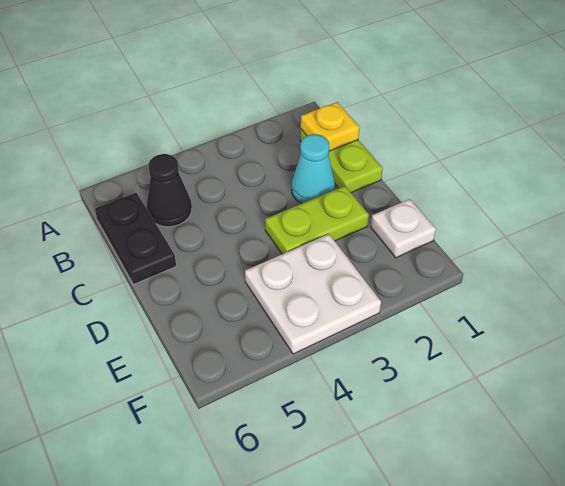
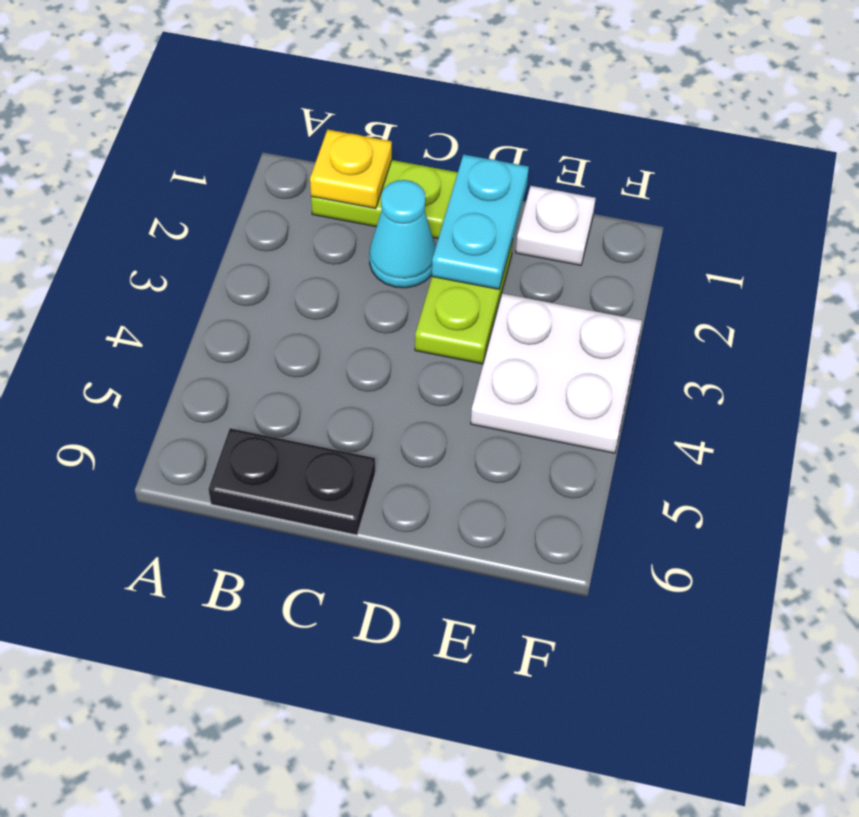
black 1x1 cone [147,154,192,227] -> none
none -> cyan 1x2 plate [432,155,529,289]

